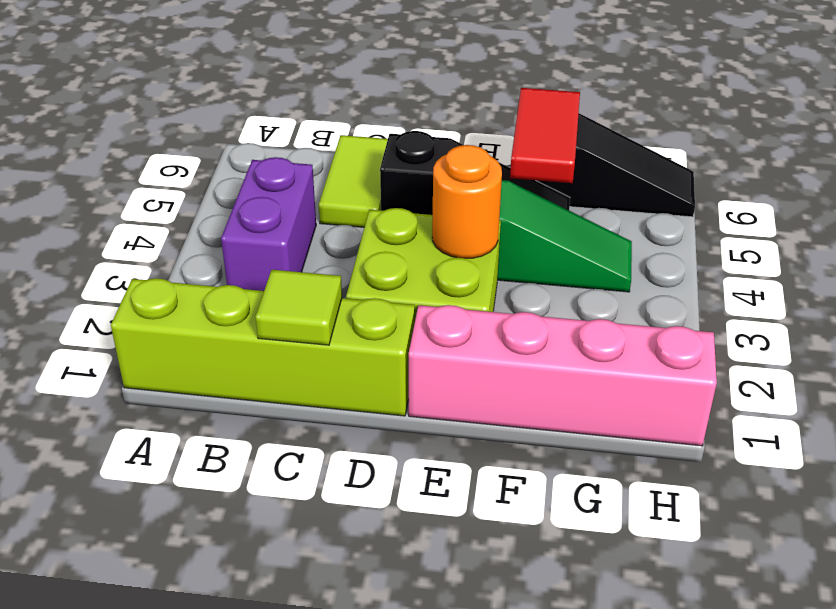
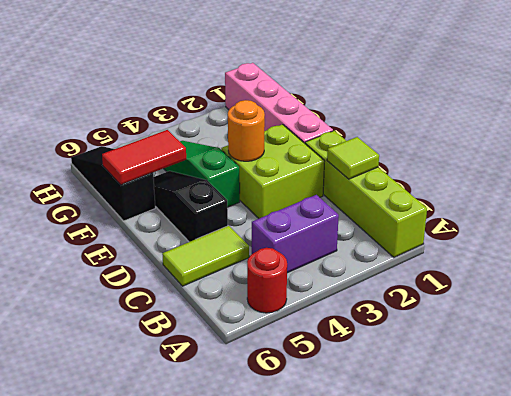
none -> red 1x1 round brick [247,248,287,313]

